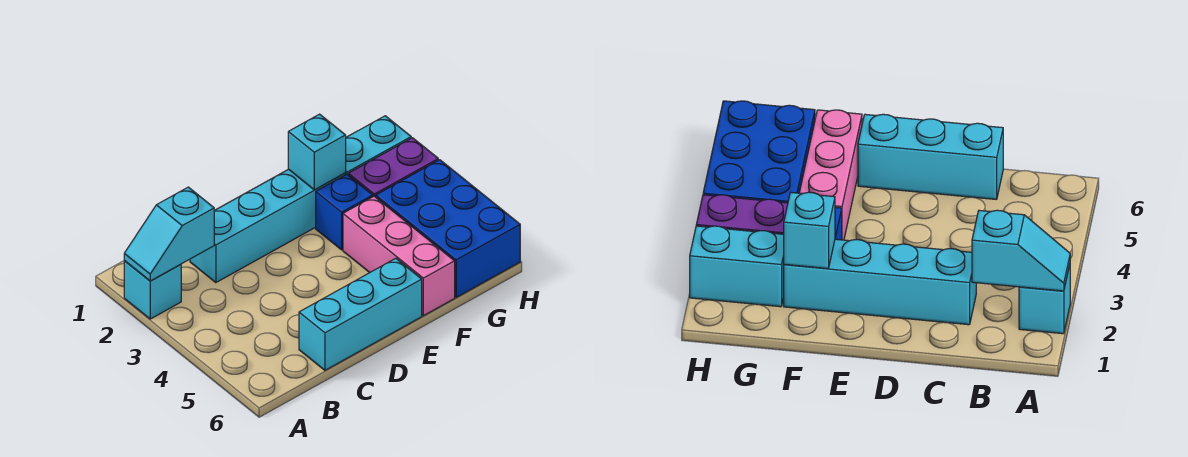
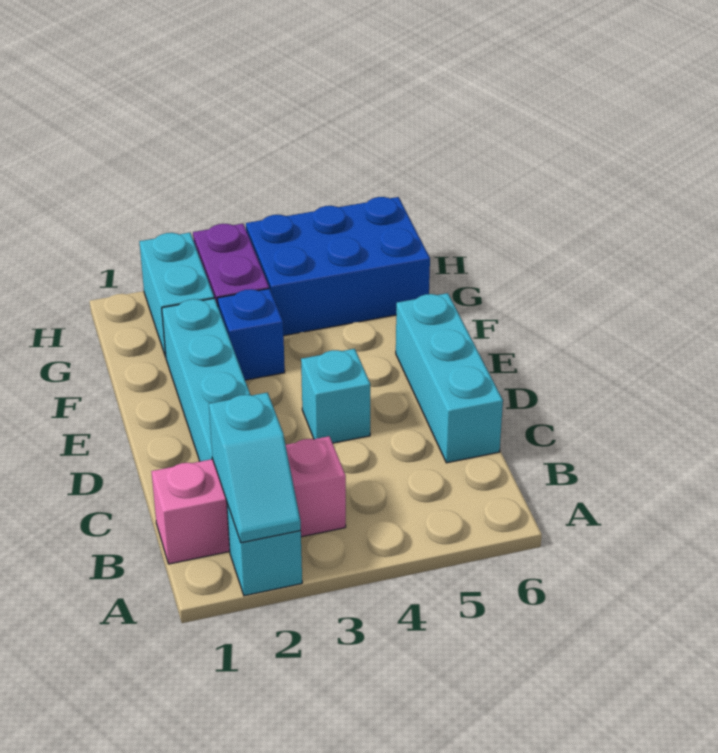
cyan 1x1 brick [288,114,346,190] -> cyan 1x1 brick moved to [301,349,370,443]
pink 1x3 brick [343,196,455,316] -> pink 1x3 brick moved to [151,436,346,564]

